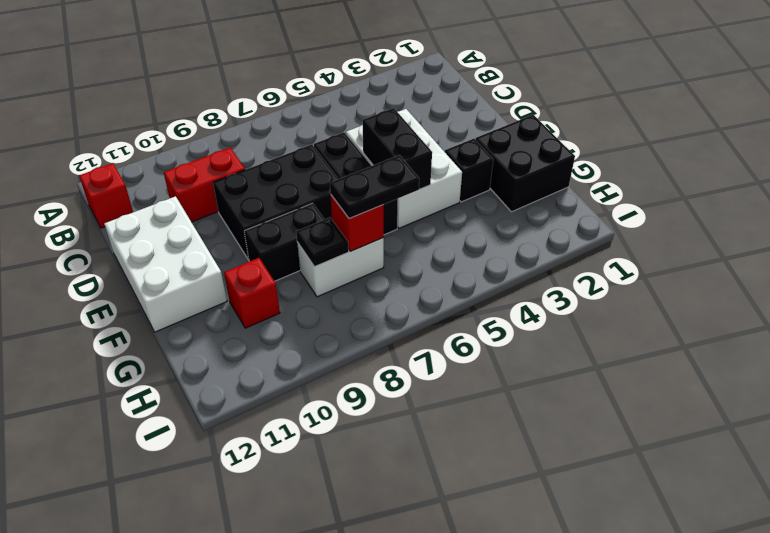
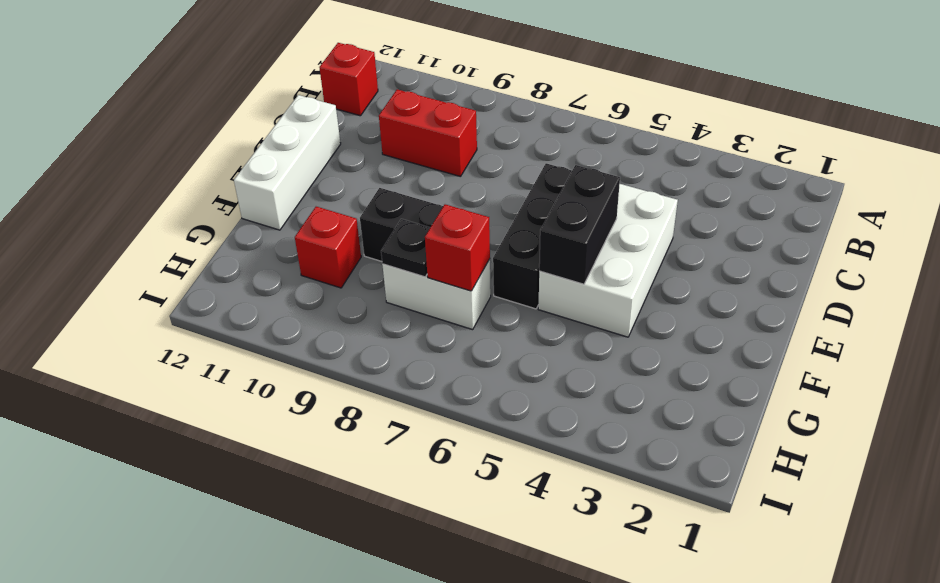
black 2x3 brick [213,145,338,260] -> none
white 2x3 brick [104,196,227,332] -> white 1x3 brick [234,95,341,230]
black 2x2 brick [475,115,575,212] -> none
black 1x1 brick [445,139,493,202] -> none
black 1x2 plate [330,155,419,219] -> none

